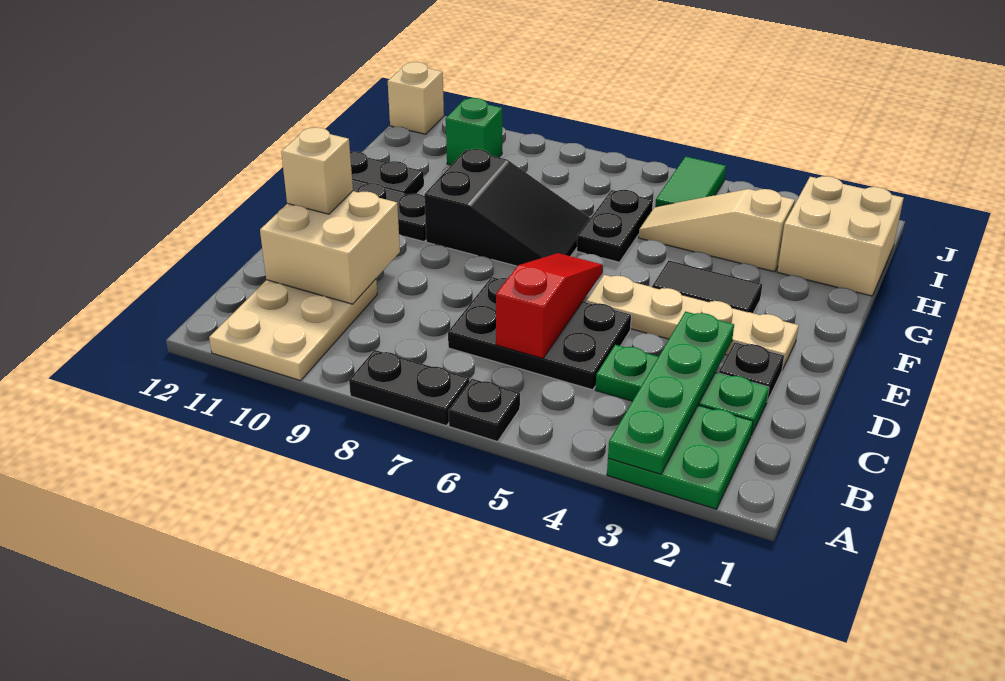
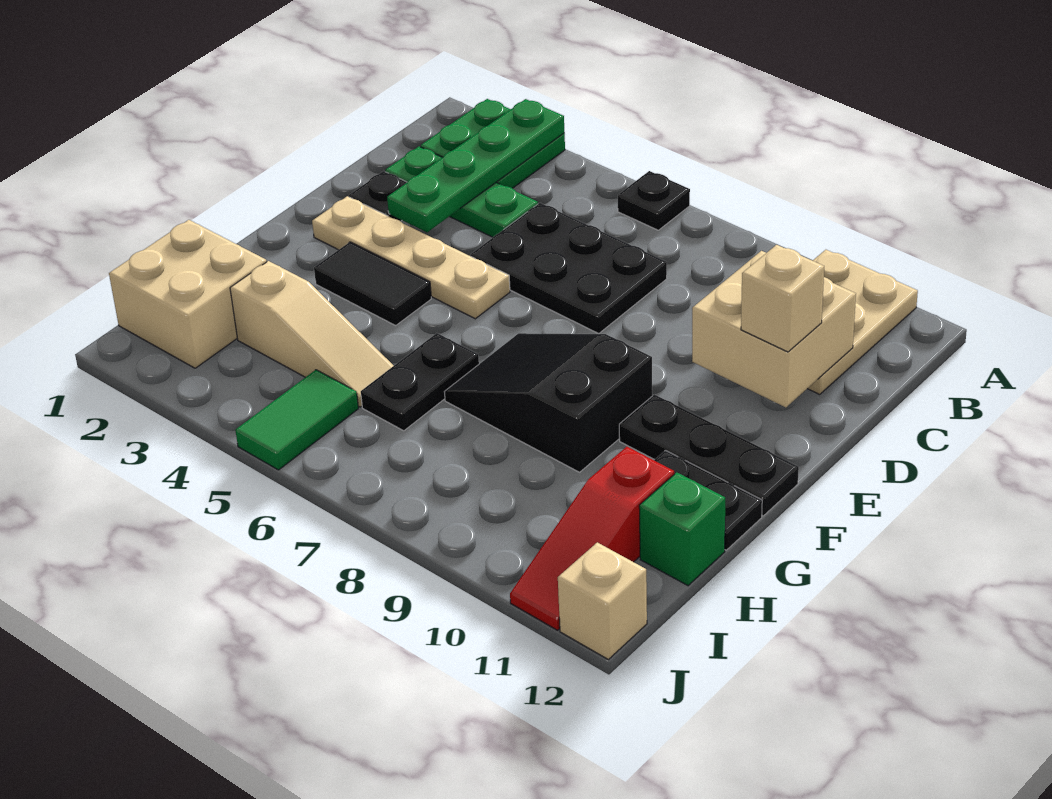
black 1x2 plate [349,350,469,426] -> none
red 1x3 slope [496,253,602,358] -> red 1x3 slope moved to [510,447,674,630]
green 1x1 brick [446,98,502,165] -> green 1x1 brick moved to [639,472,725,586]

